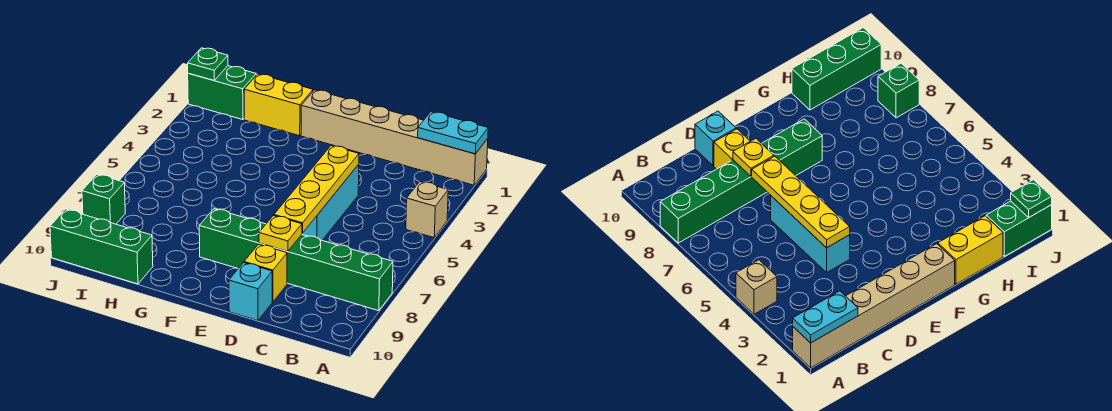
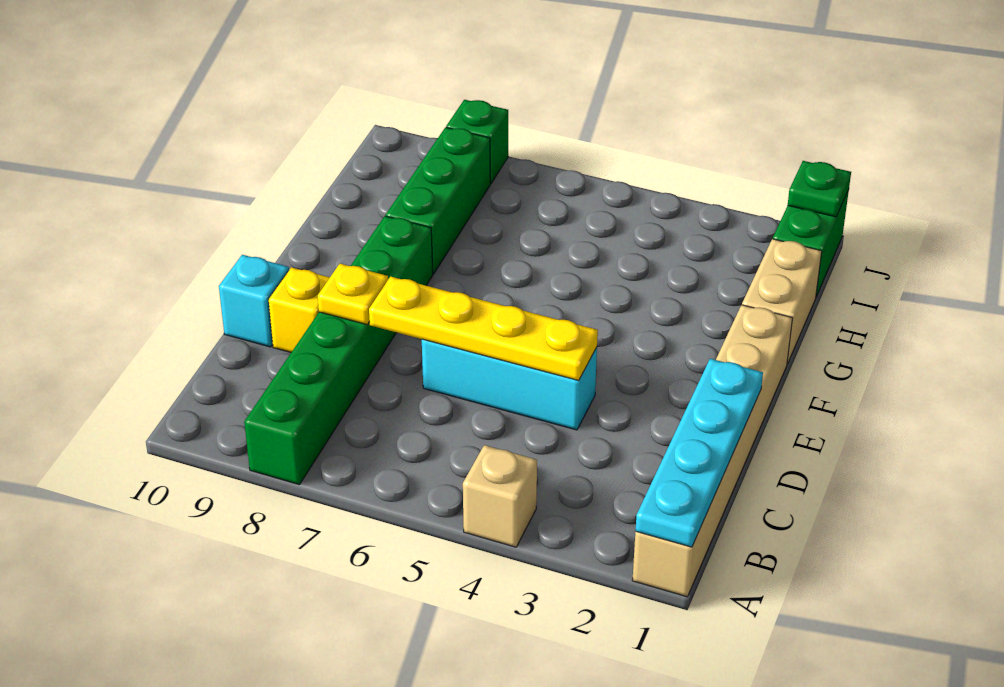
cyan 1x2 plate [418,112,488,154] -> cyan 1x4 plate [636,359,763,547]
yellow 1x2 brick [244,74,313,136] -> tan 1x2 brick [742,239,822,364]
green 1x3 brick [50,209,153,284] -> green 1x3 brick moved to [386,127,490,274]

